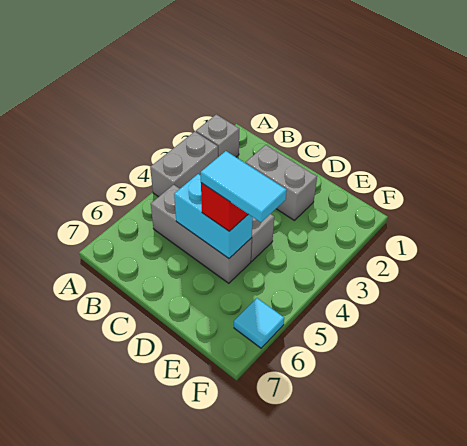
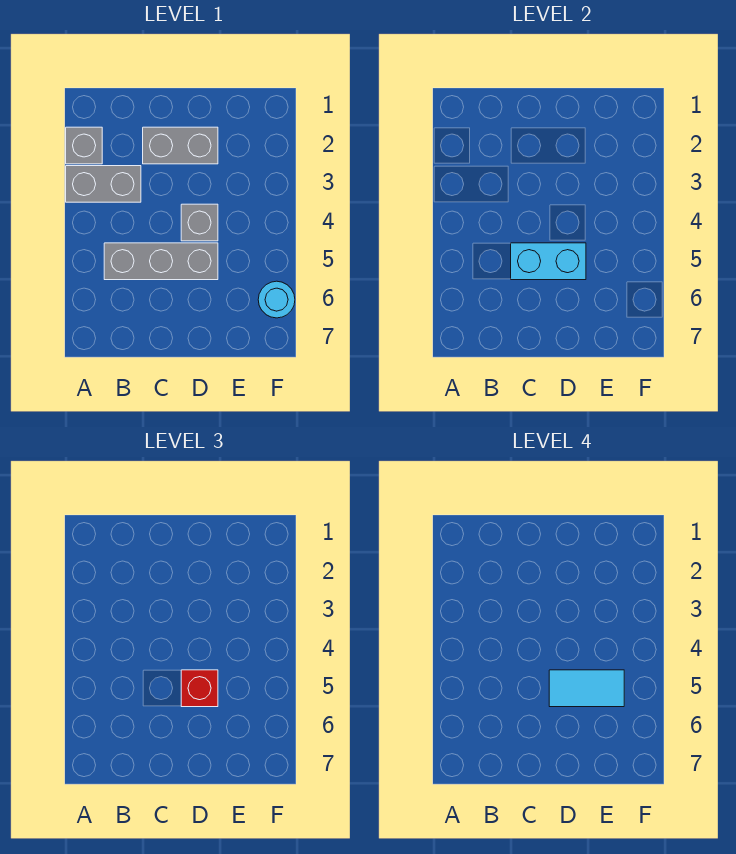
grey 1x2 brick [150,132,218,197] -> grey 1x2 brick turned to [66,166,141,202]
cyan 1x1 tile [234,298,284,348] -> cyan 1x1 round brick [258,281,295,318]

